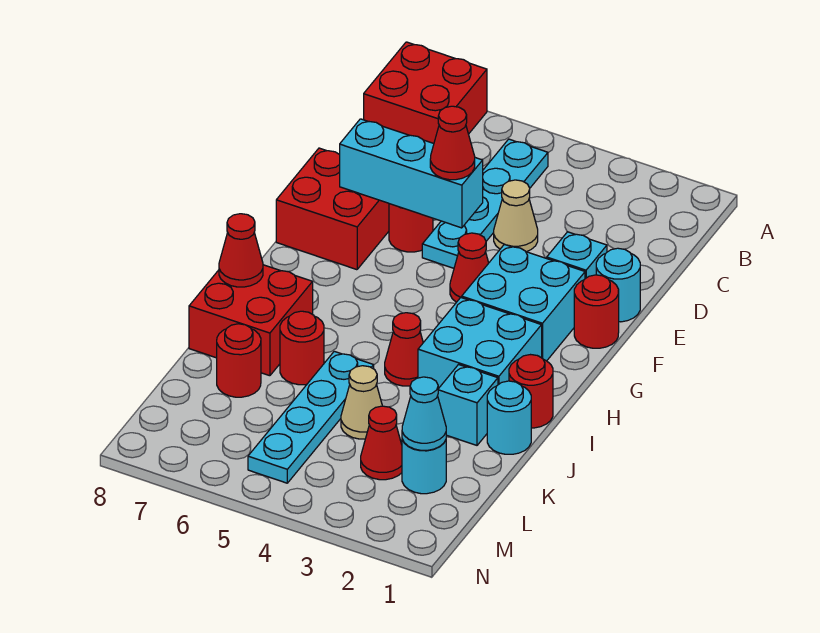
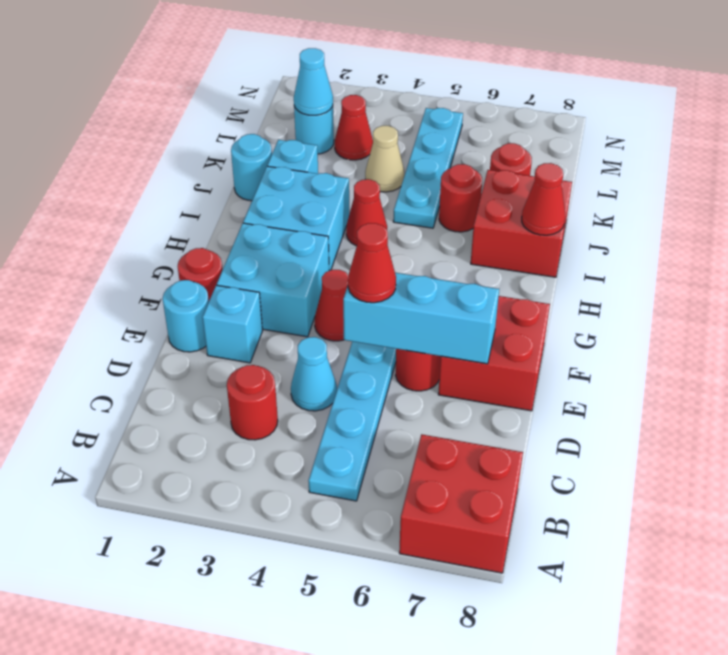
tan 1x1 cone [494,180,538,252] -> cyan 1x1 cone [291,337,337,411]
red 1x1 round brick [509,355,553,428] -> red 1x1 round brick moved to [227,365,278,440]

